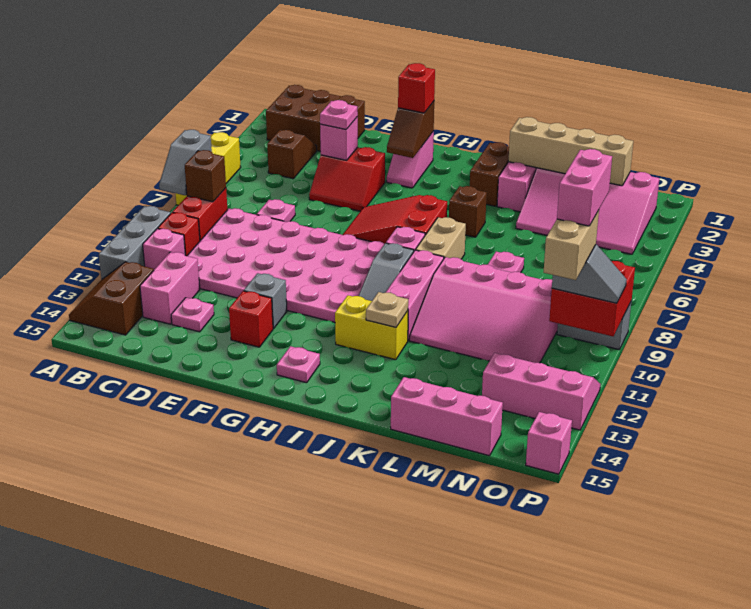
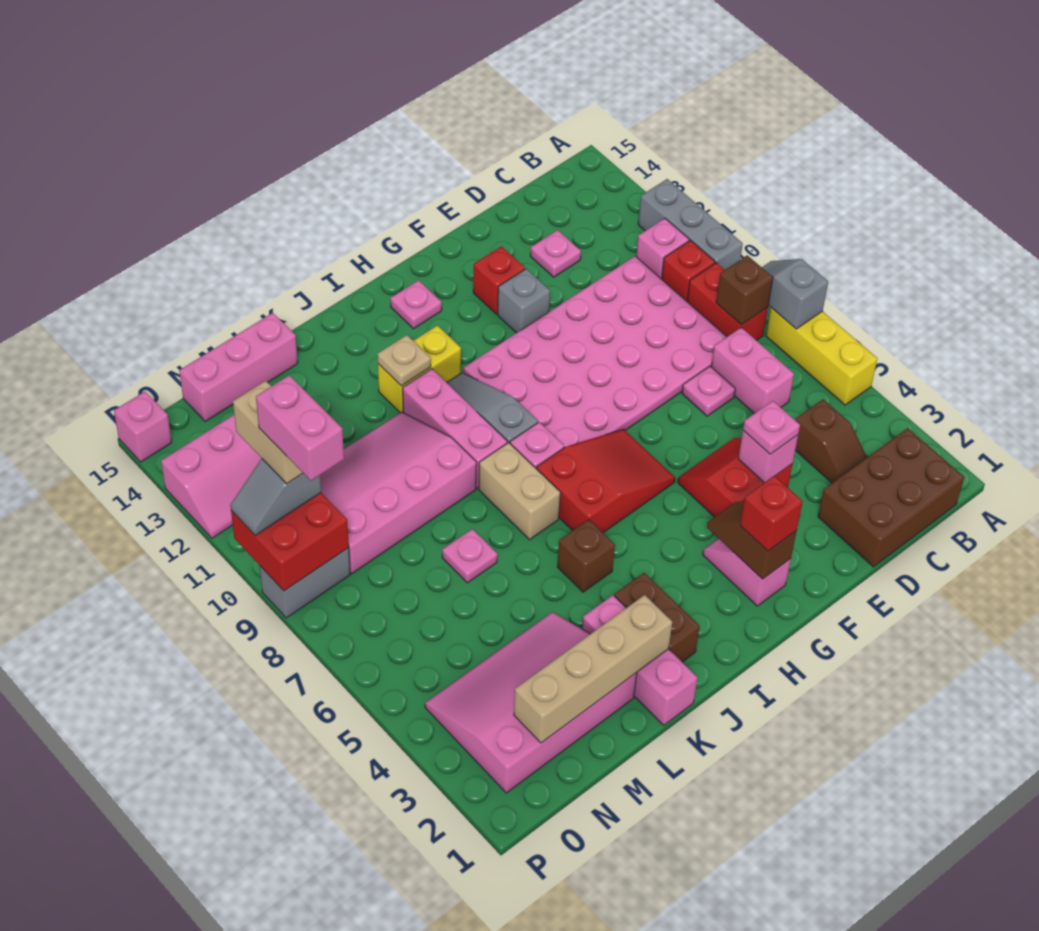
brown 2x2 slope [69,262,154,335] -> none
pink 1x2 brick [140,252,200,324] -> pink 1x2 brick moved to [711,328,794,414]

